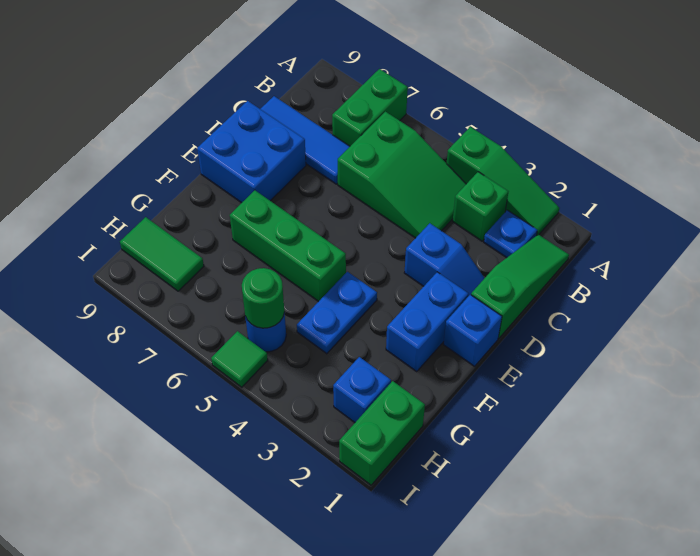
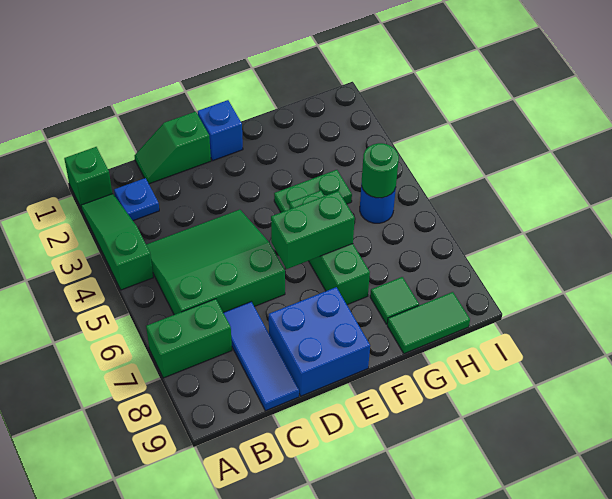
green 1x3 slope [471,235,569,338] -> green 1x2 slope [134,112,211,184]
green 1x1 brick [453,172,508,241] -> green 1x1 brick moved to [64,147,112,207]
green 2x3 slope [338,112,466,238] -> green 3x3 slope [146,210,285,315]
blue 1x2 slope [404,223,484,296] -> none
blue 1x2 brick [386,272,468,371] -> none
blue 1x2 plate [297,272,377,354] -> green 1x2 plate [274,170,352,212]
green 1x2 brick [339,381,425,485] -> green 1x2 brick moved to [271,191,355,269]
blue 1x1 brick [333,357,391,423] -> none
green 1x2 tile [120,217,204,291] -> green 1x2 tile turned to [387,292,470,354]
green 1x1 tile [211,331,268,387] -> green 1x1 tile moved to [370,277,419,324]

